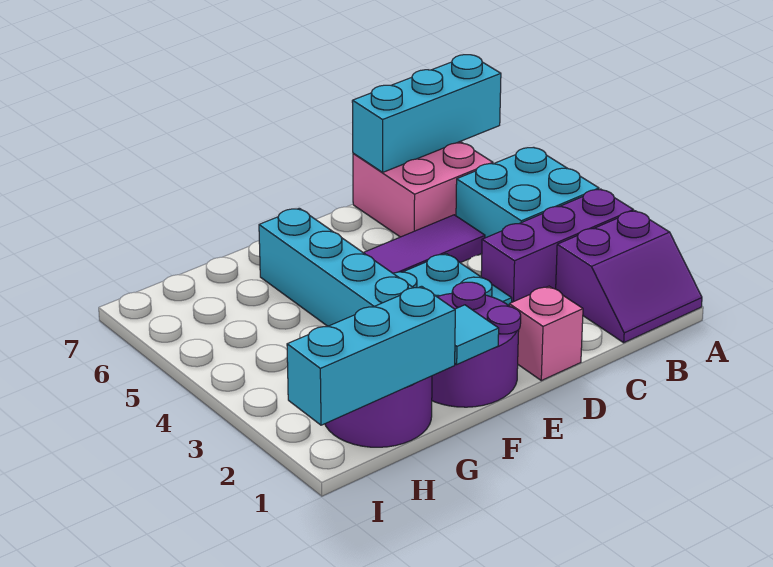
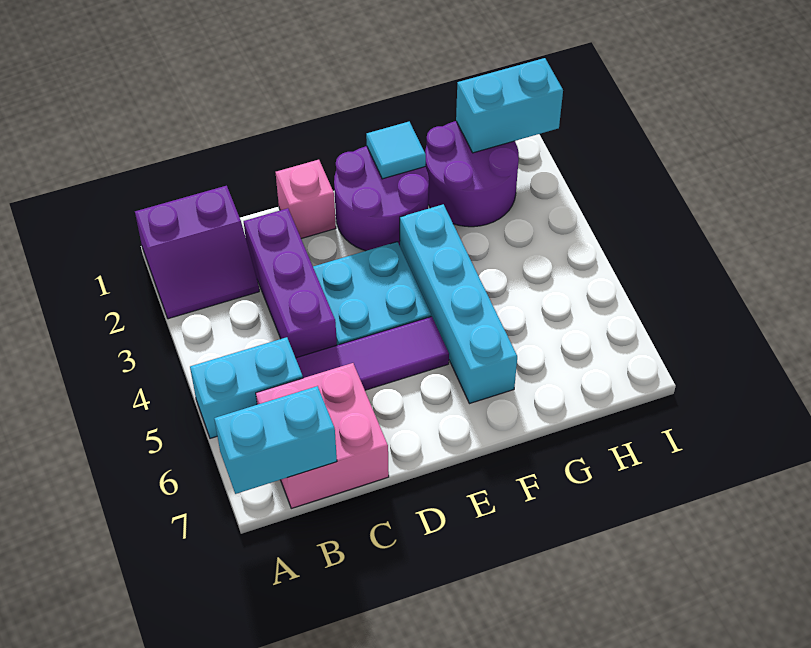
purple 2x2 slope [556,211,702,343] -> purple 2x2 slope turned to [135,186,259,319]
purple 1x3 brick [481,189,633,302] -> purple 1x3 brick turned to [244,208,337,358]
cyan 2x2 brick [456,147,599,238] -> cyan 1x2 brick [190,337,303,438]
cyan 1x3 brick [352,55,501,172] -> cyan 1x2 brick [214,386,337,494]
cyan 1x3 brick [287,286,455,425] -> cyan 1x2 brick [456,58,563,153]

